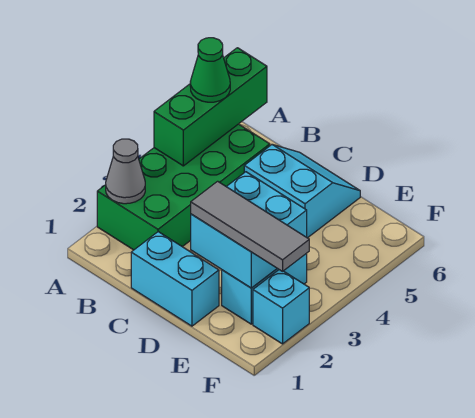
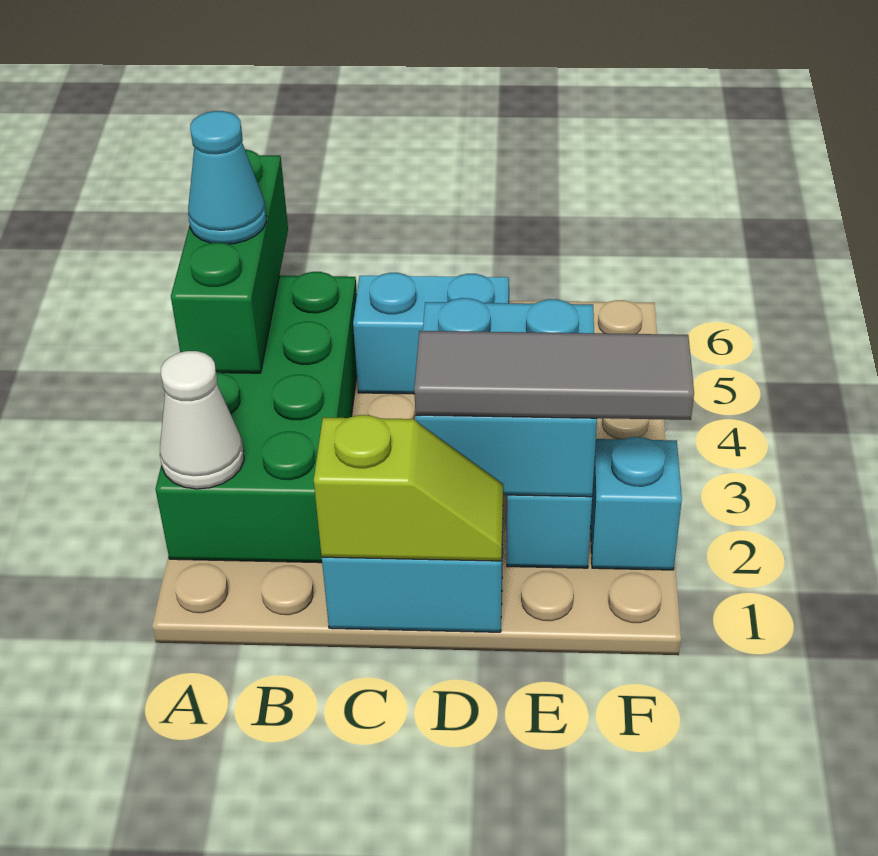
grey 1x1 cone [106,139,145,204] -> white 1x1 cone [160,351,244,489]
green 1x1 cone [190,38,230,102] -> cyan 1x1 cone [188,111,266,244]
none -> lime 1x2 slope [314,415,503,561]

